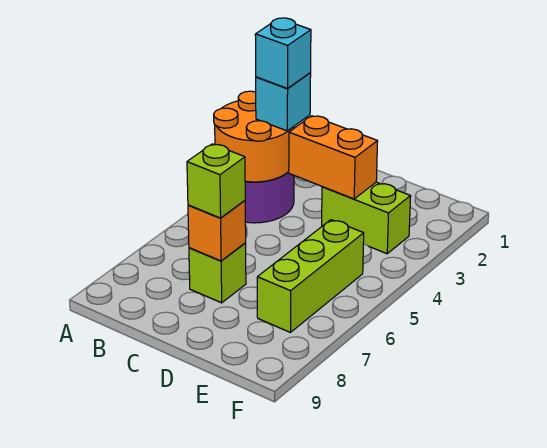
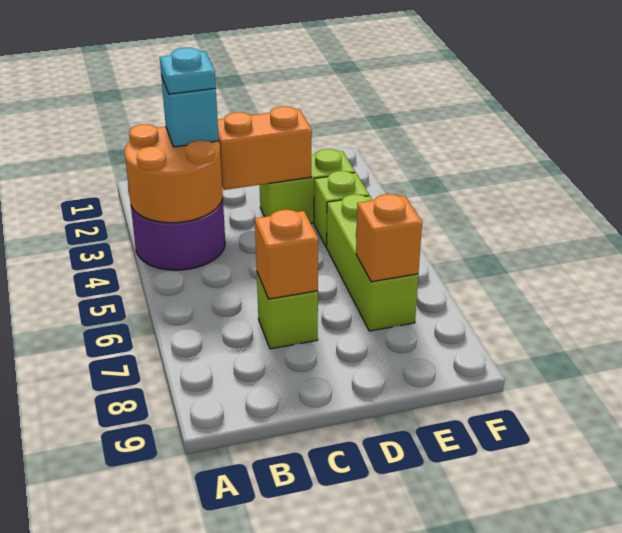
cyan 1x1 brick [255,18,311,88] -> cyan 1x1 plate [160,48,216,94]
lime 1x1 brick [187,144,245,218] -> lime 1x1 brick moved to [314,171,369,247]
none -> orange 1x1 brick [356,194,422,282]

